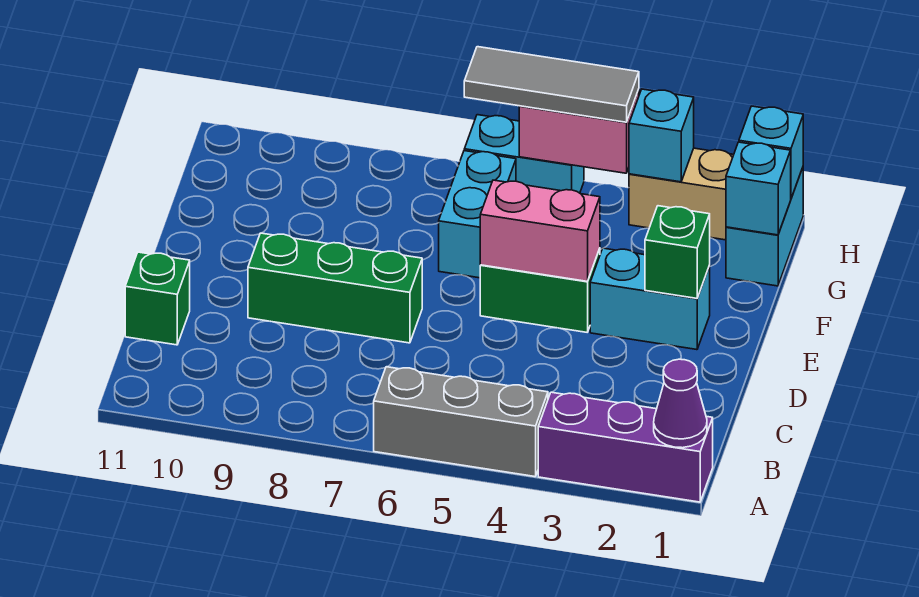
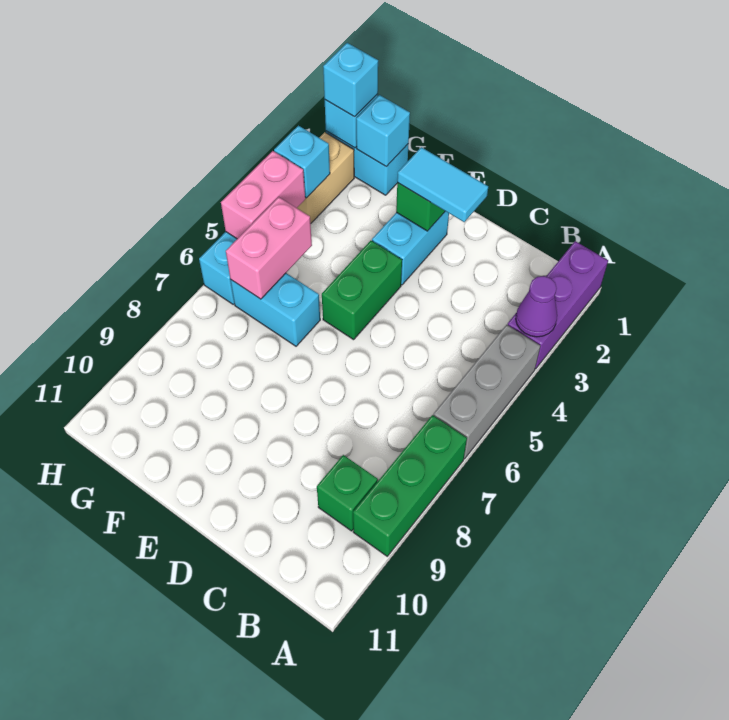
purple 1x1 cone [654,359,707,448] -> purple 1x1 cone moved to [516,276,557,337]
green 1x1 brick [125,252,190,345] -> green 1x1 brick moved to [317,455,378,531]
none -> cyan 1x2 tile [397,147,488,222]
green 1x3 brick [248,233,422,343] -> green 1x3 brick moved to [353,415,467,556]
pink 1x2 brick [480,180,600,281] -> pink 1x2 brick moved to [226,197,312,299]
none -> cyan 1x1 brick [323,43,378,117]
grey 1x3 tile [464,47,639,122] -> none

